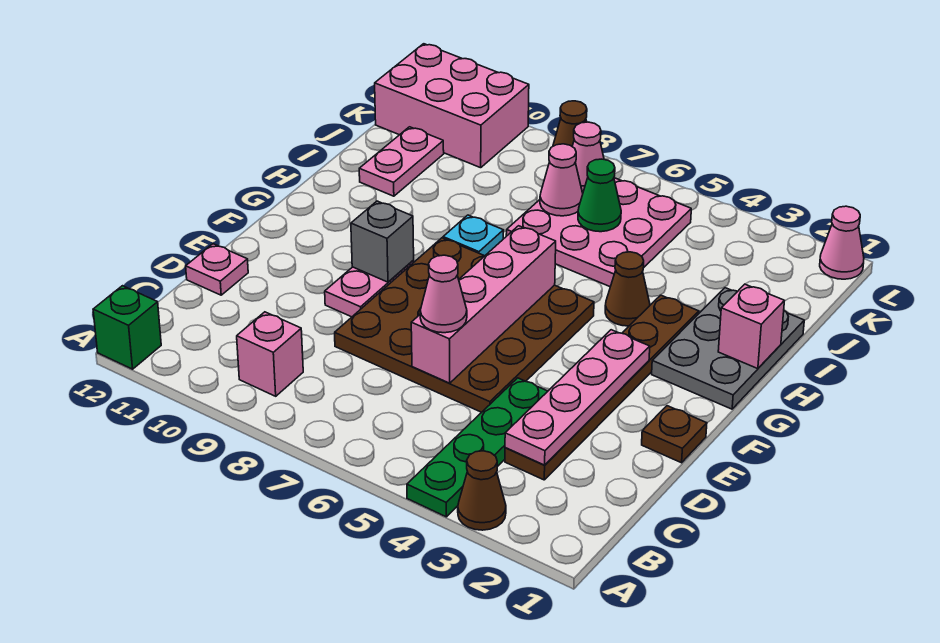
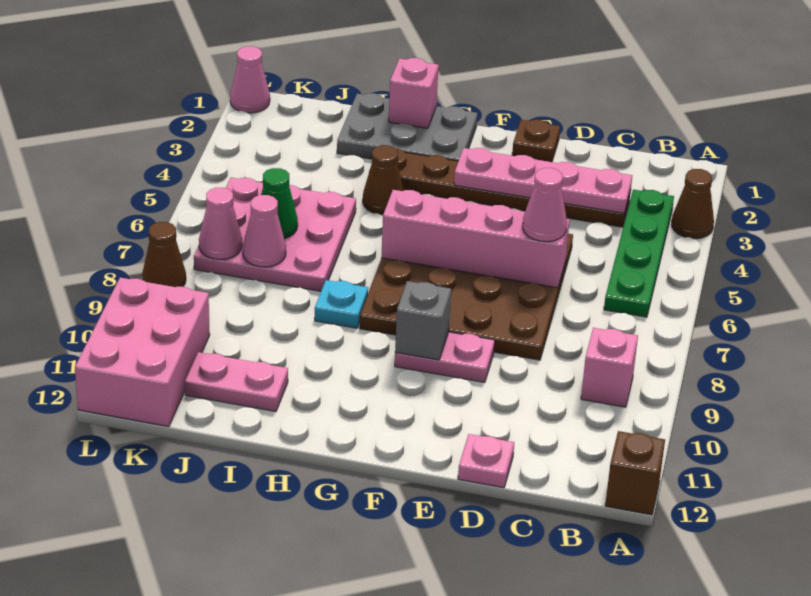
green 1x4 plate [407,378,548,517] -> green 1x4 plate turned to [604,190,674,317]
green 1x1 brick [93,286,161,369] -> brown 1x1 brick [605,431,665,515]

